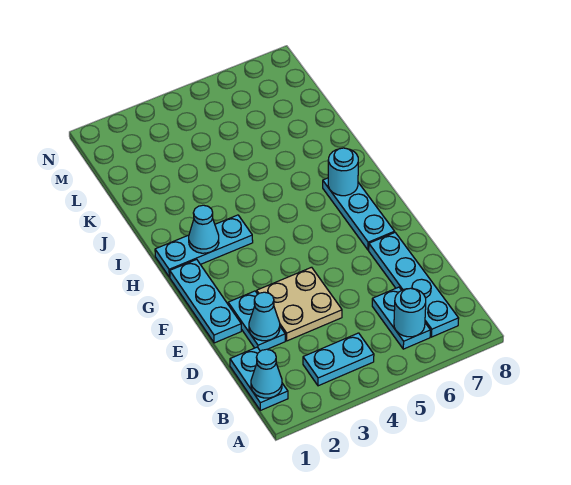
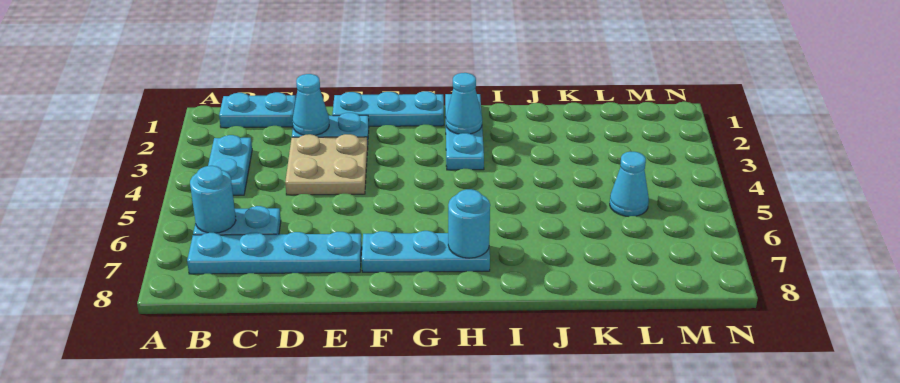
cyan 1x1 cone [251,349,282,398] -> cyan 1x1 cone moved to [610,152,649,217]

